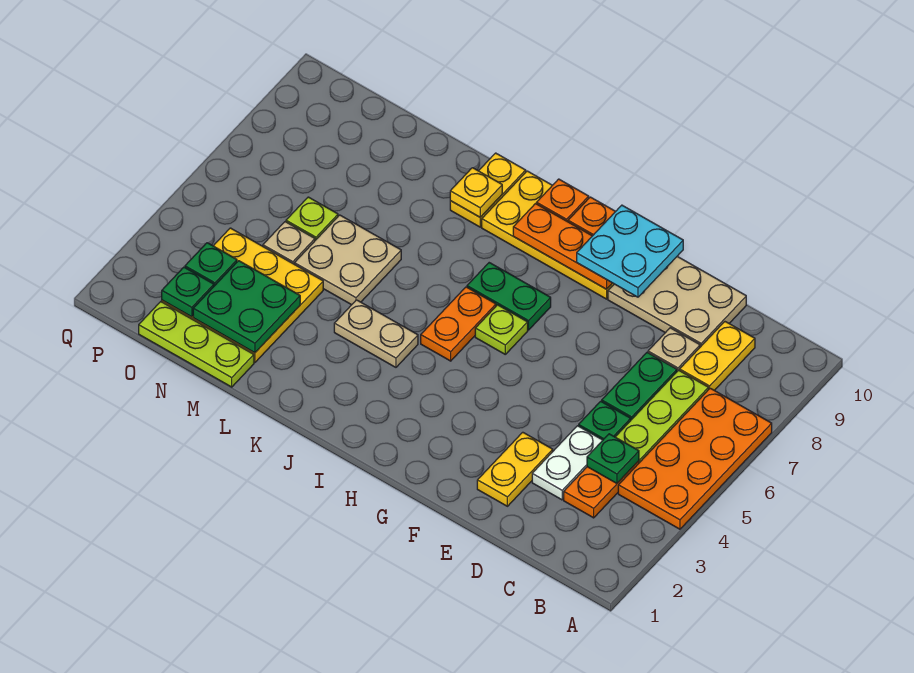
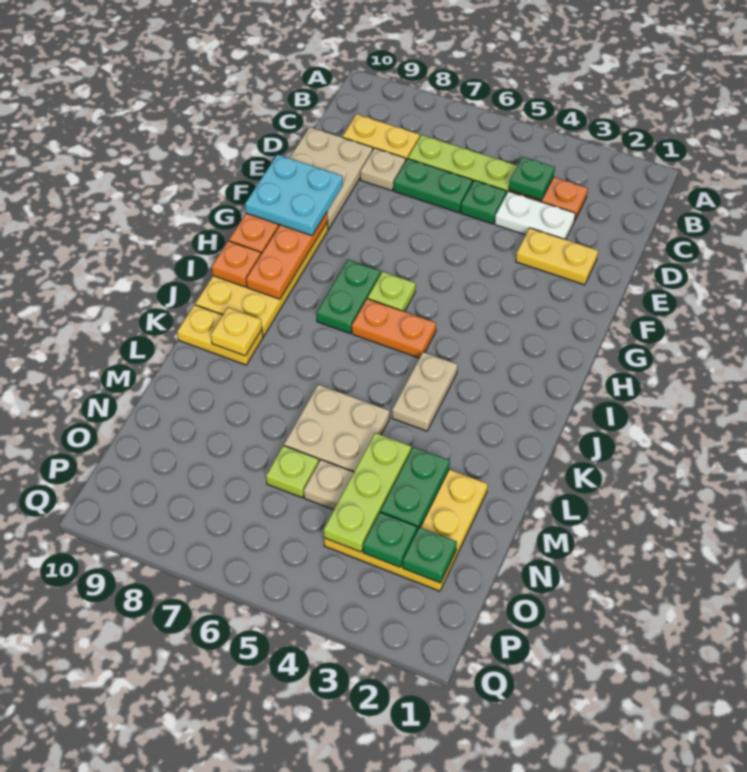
orange 2x4 plate [618,388,772,529] -> none
lime 1x3 plate [139,302,254,387] -> lime 1x3 plate moved to [324,433,411,552]
green 2x2 plate [193,261,300,353] -> green 1x2 plate [380,447,450,530]

